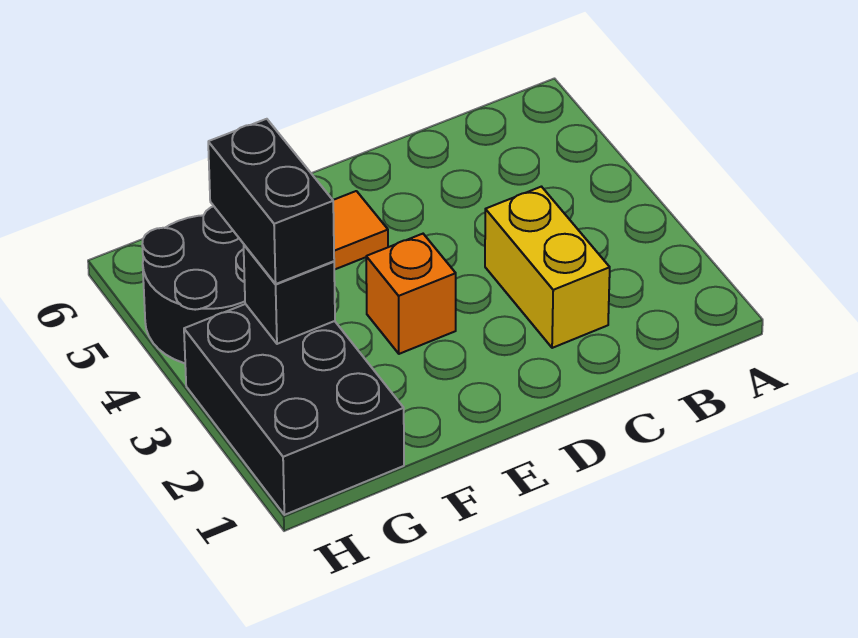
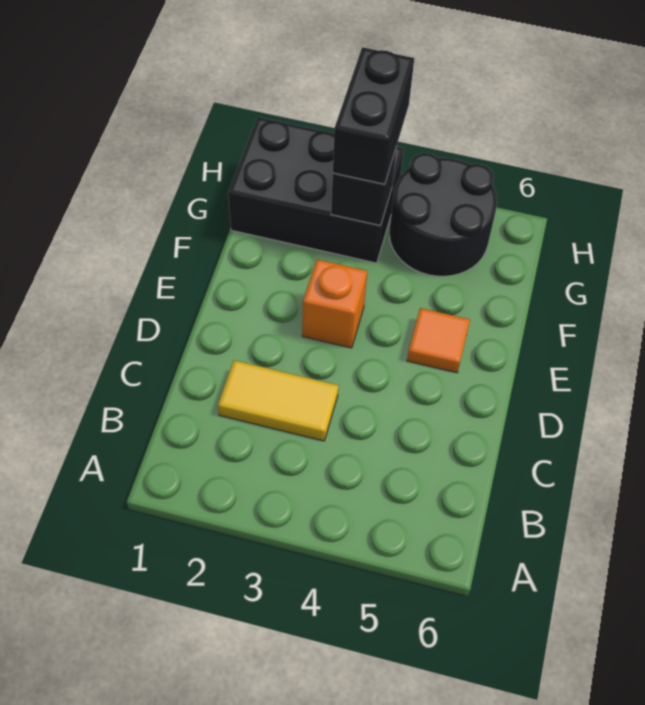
yellow 1x2 brick [485,187,610,348] -> yellow 1x2 tile [218,360,338,441]
black 1x2 brick [208,119,334,284] -> black 1x2 brick turned to [333,47,414,184]

